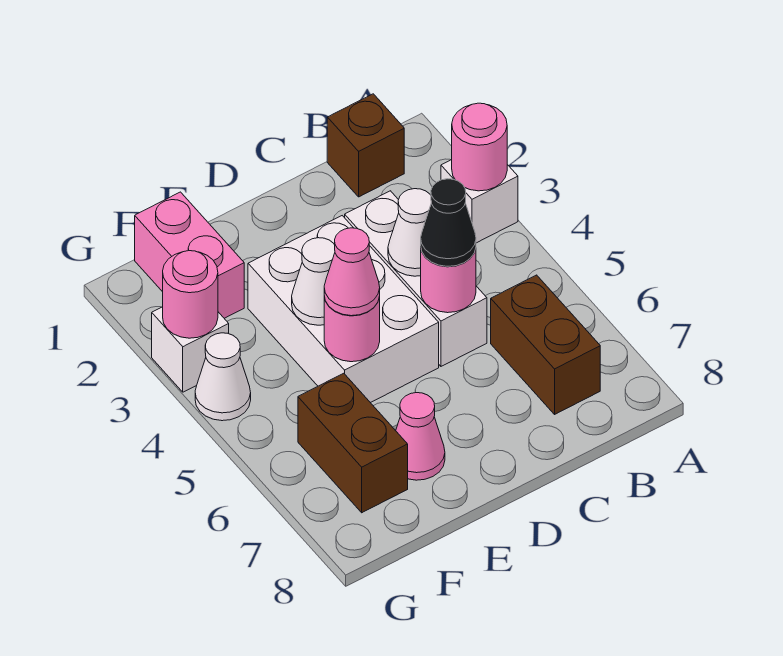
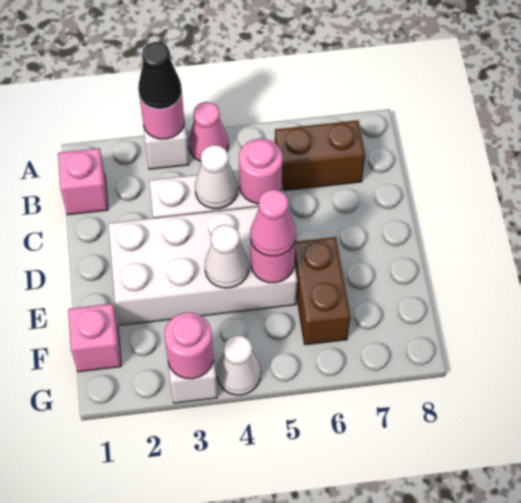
brown 1x1 brick [327,94,404,197] -> pink 1x1 brick [58,148,108,215]
black 1x1 cone [421,179,476,266] -> black 1x1 cone moved to [138,42,182,109]
white 2x3 brick [248,216,439,403] -> white 2x4 brick [108,206,297,325]
pink 1x1 cone [396,392,445,480] -> pink 1x1 cone moved to [189,102,228,161]
pink 1x2 brick [135,192,244,318] -> pink 1x1 brick [68,304,121,372]
brown 1x2 brick [298,373,408,513] -> brown 1x2 brick turned to [294,237,350,345]

